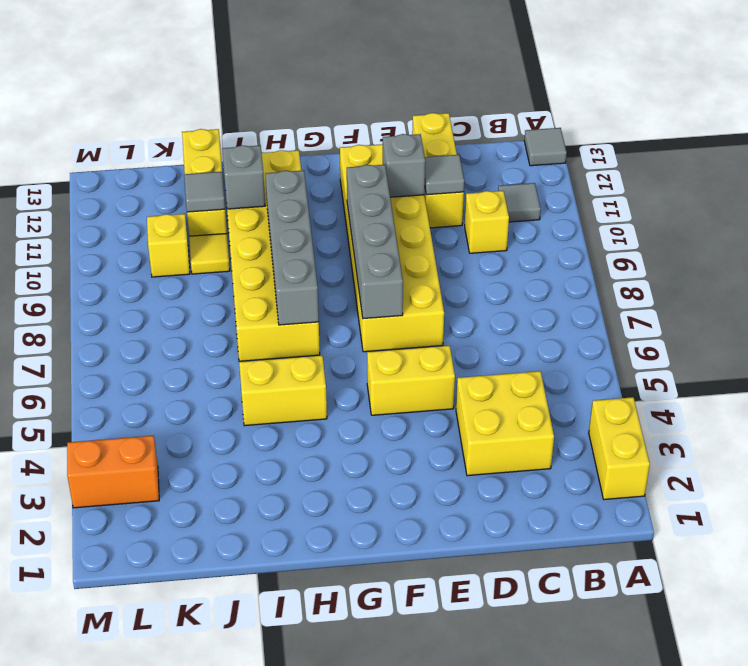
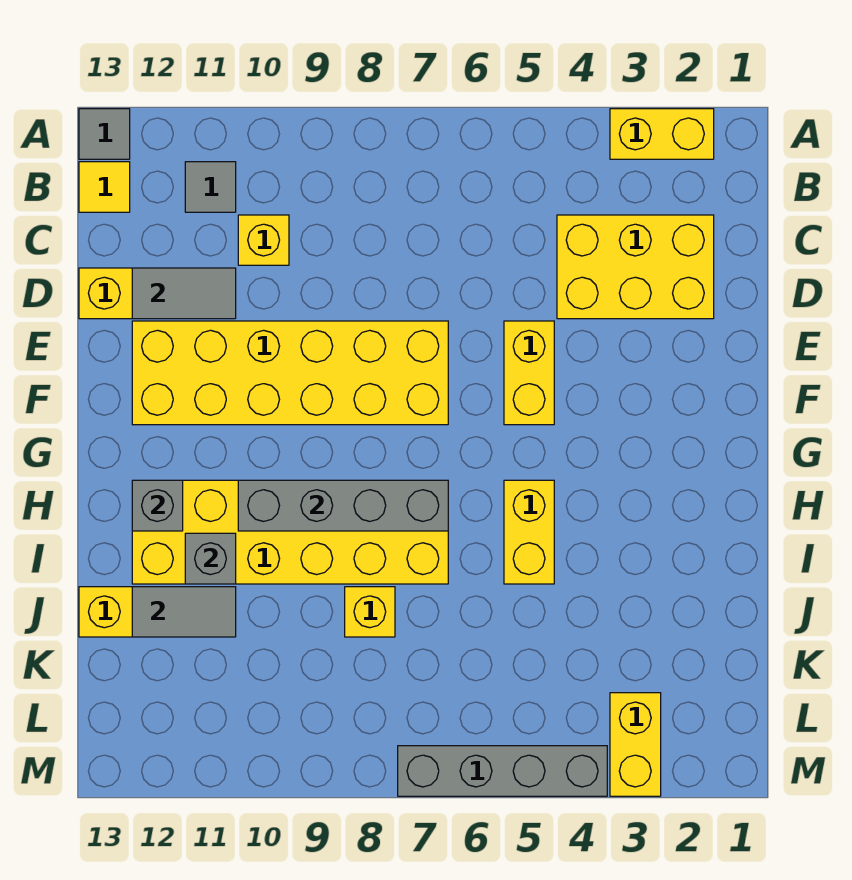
yellow 2x2 brick [456,371,554,476] -> yellow 2x3 brick [557,215,714,319]
grey 1x1 tile [425,155,464,195] -> grey 1x2 tile [132,268,236,319]
grey 1x1 brick [383,134,425,197] -> grey 1x1 brick moved to [132,480,183,531]
grey 1x4 brick [347,165,403,319] -> grey 1x4 brick moved to [398,746,607,796]
yellow 1x1 tile [189,233,230,274] -> yellow 1x1 tile moved to [79,162,130,212]
grey 1x1 tile [184,172,225,212] -> grey 1x2 tile [132,587,236,637]
yellow 1x1 brick [147,214,190,277] -> yellow 1x1 brick moved to [345,587,395,637]
orange 1x2 brick [67,436,159,508] -> yellow 1x2 brick [610,693,661,796]

